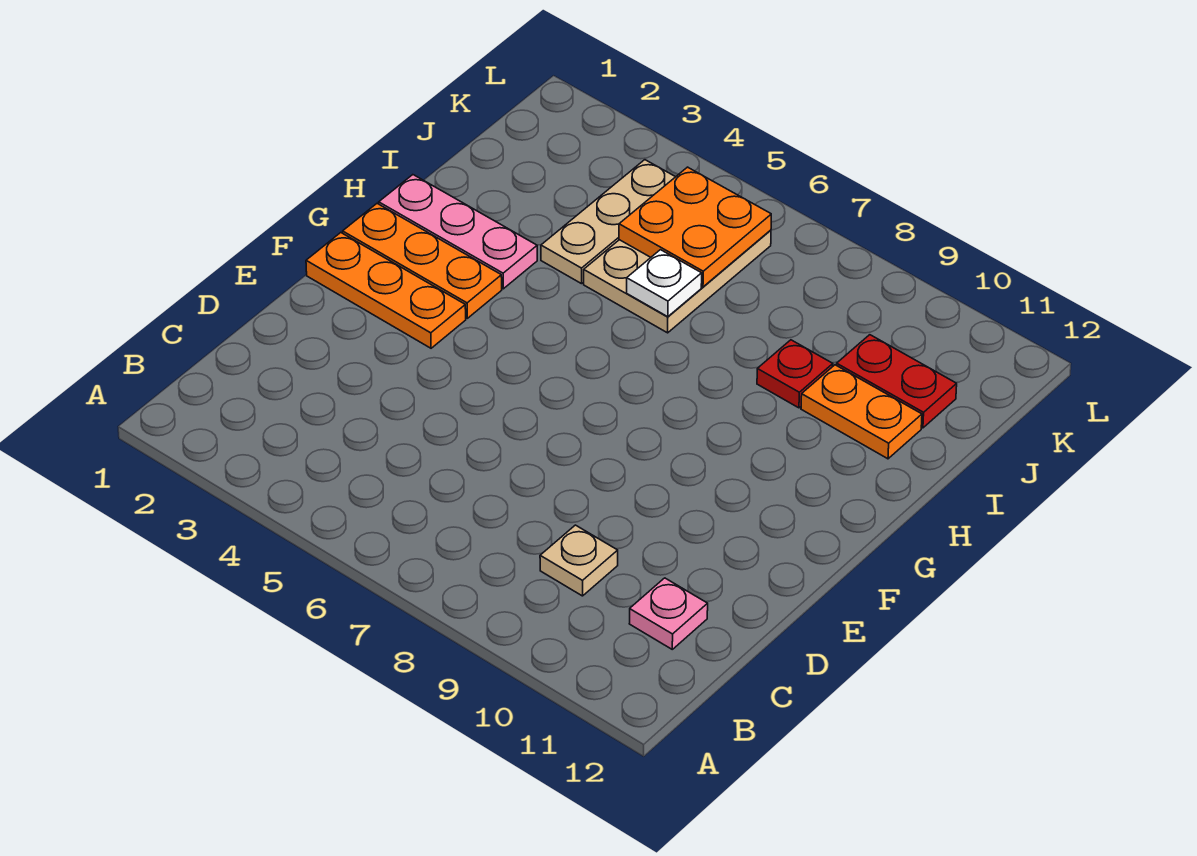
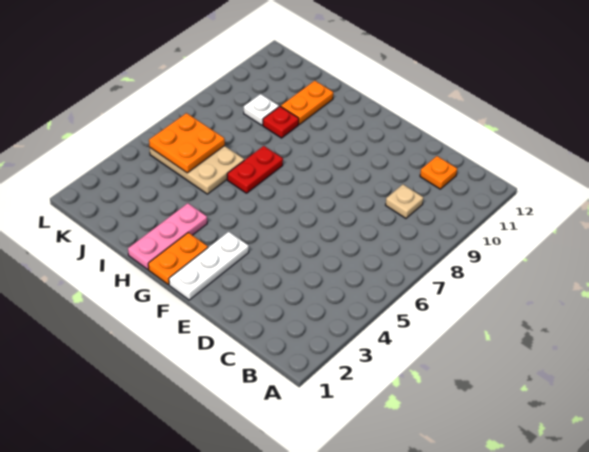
pink 1x1 plate [629,578,708,649] -> orange 1x1 plate [420,156,457,189]
orange 1x3 plate [306,233,466,348] -> white 1x3 plate [169,232,249,300]
orange 1x3 plate [343,204,502,318] -> orange 1x2 plate [148,233,208,285]
tan 1x3 plate [541,160,675,284] -> none
white 1x1 plate [627,250,702,317] -> white 1x1 plate moved to [244,94,279,125]
red 1x2 plate [837,335,957,428] -> red 1x2 plate moved to [227,146,283,193]

